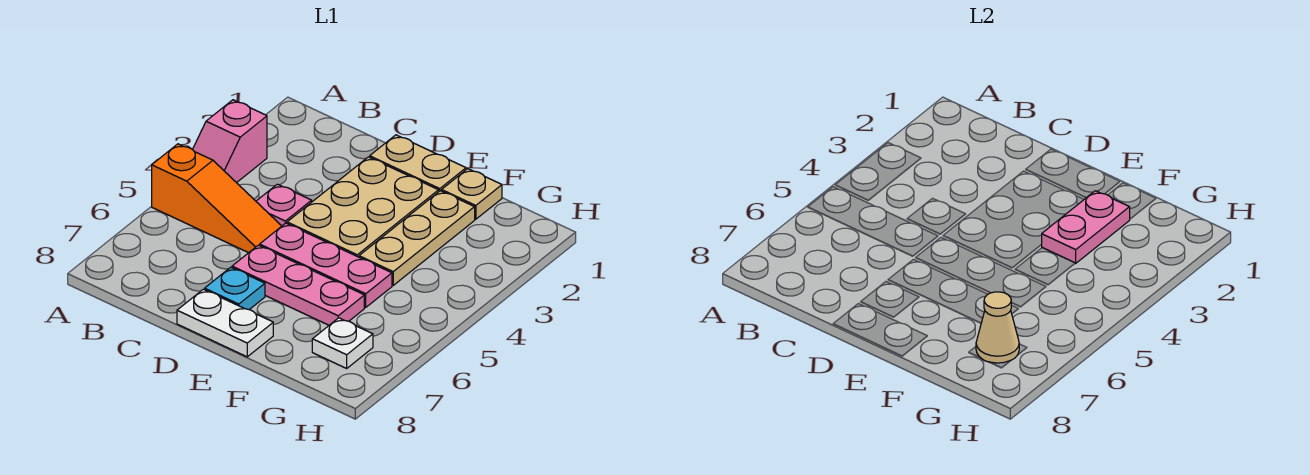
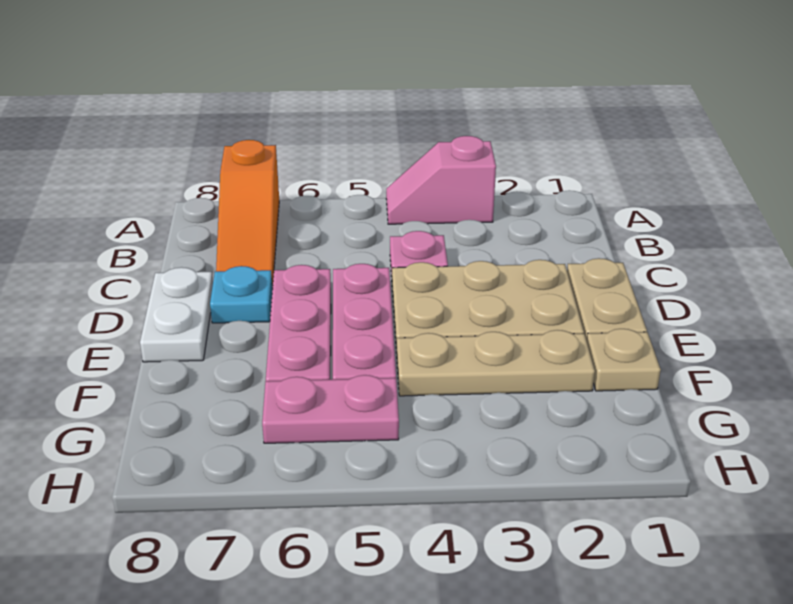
orange 1x3 slope [152,144,281,253] -> orange 1x3 slope moved to [216,140,279,287]
pink 1x2 plate [1041,191,1130,263] -> pink 1x2 plate moved to [262,375,399,443]
white 1x1 plate [312,318,373,368] -> none
tan 1x1 cone [976,292,1019,363] -> none

